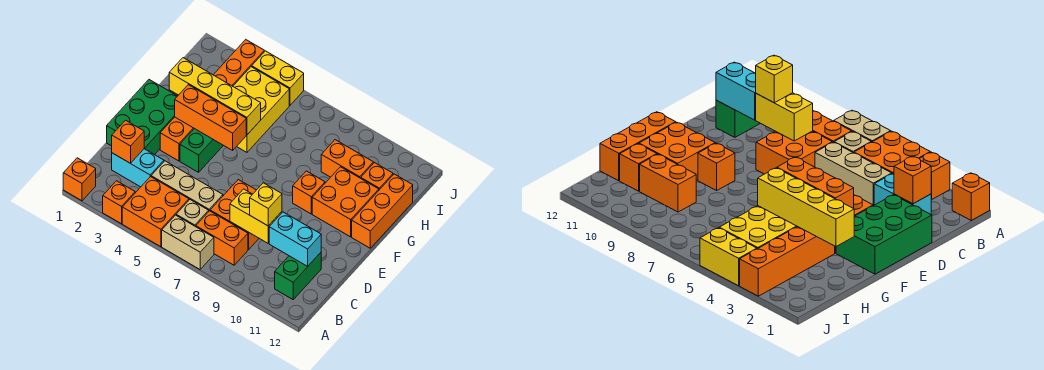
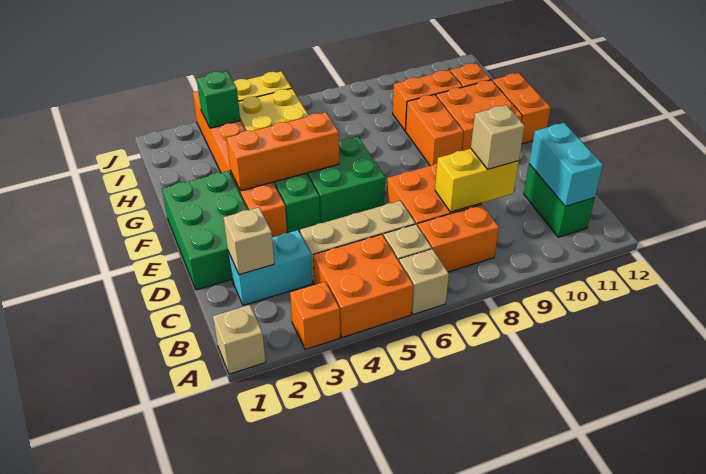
orange 1x1 brick [63,158,96,201] -> tan 1x1 brick [213,305,266,374]
tan 1x2 brick [162,215,214,269] -> tan 1x1 brick [399,249,449,315]
orange 1x1 brick [112,120,144,163] -> tan 1x1 brick [223,207,274,275]
yellow 1x1 brick [250,183,282,226] -> tan 1x1 brick [471,105,525,169]
cyan 1x2 brick [269,212,321,266] -> cyan 1x2 brick turned to [529,123,603,206]
none -> green 2x2 brick [306,137,385,223]
orange 1x1 brick [293,171,325,214] -> orange 1x2 brick [406,95,463,166]
orange 1x3 brick [352,174,413,248] -> orange 1x2 brick [493,73,551,144]
yellow 1x4 brick [169,58,261,135] -> none
none -> green 1x1 brick [197,71,240,128]

